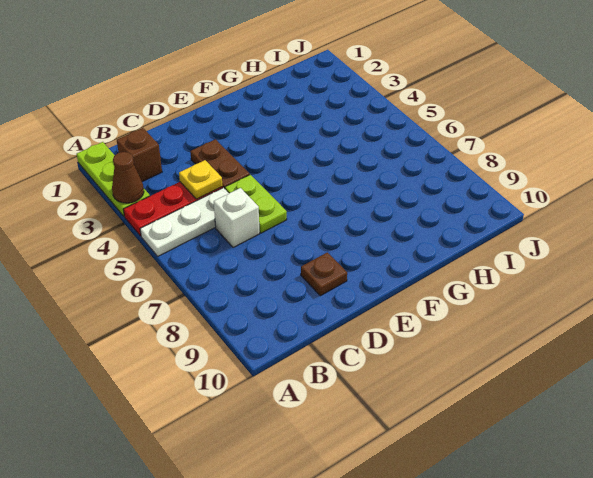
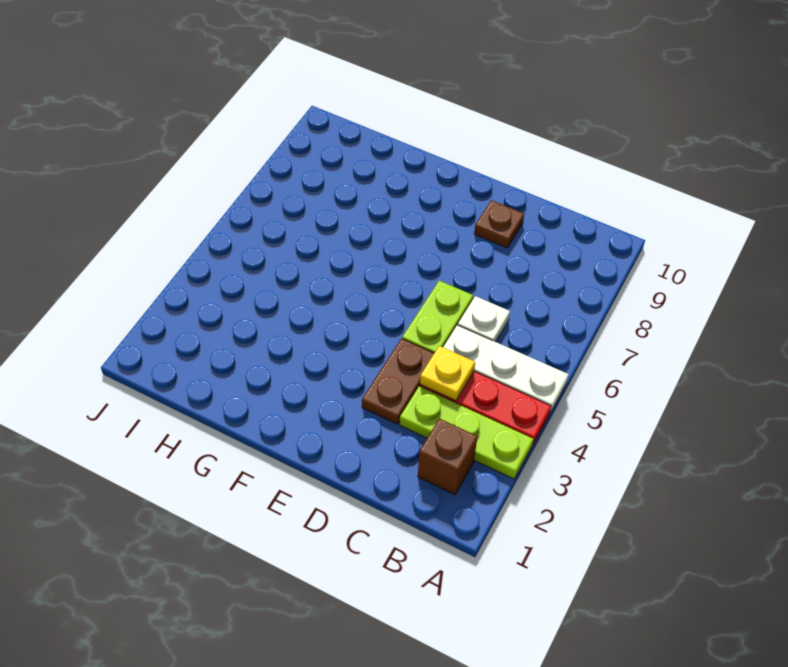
lime 1x3 plate [77,142,150,217] -> lime 1x3 plate turned to [400,386,533,479]
brown 1x1 cone [112,152,144,203] -> none
white 1x1 brick [214,188,260,248] -> white 1x1 plate [458,296,510,342]

